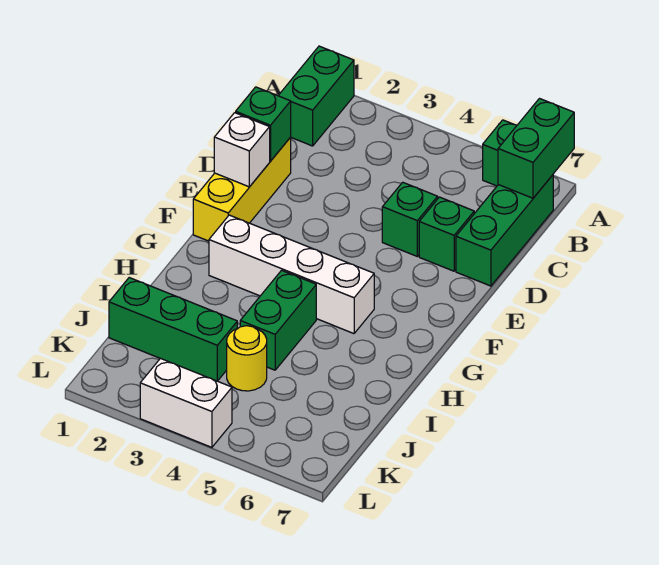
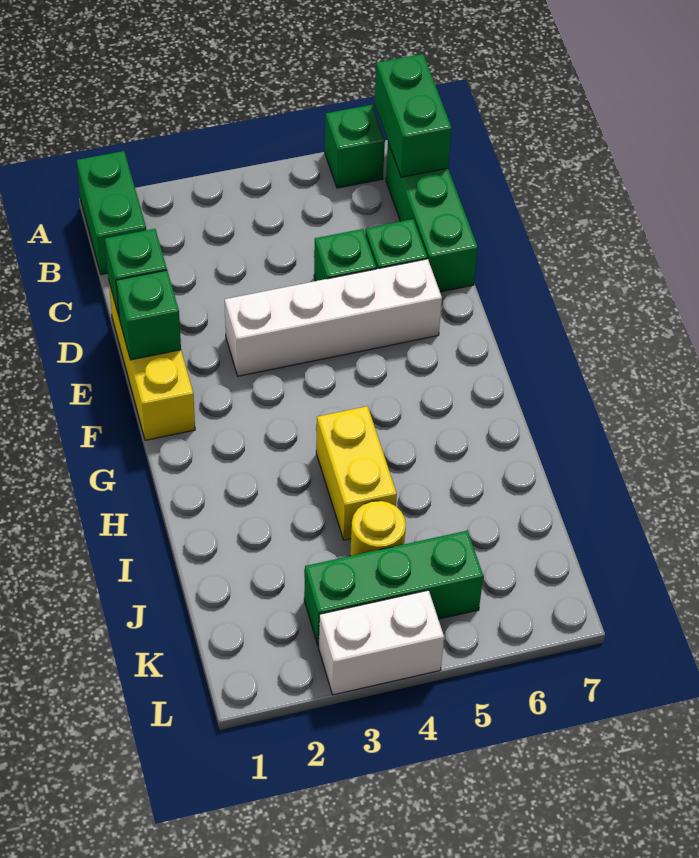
white 1x1 brick [214,113,270,187] -> green 1x1 brick [116,270,181,360]
white 1x4 brick [209,215,374,334] -> white 1x4 brick moved to [225,259,442,376]
green 1x2 brick [240,270,316,370] -> yellow 1x2 brick [316,406,397,540]
green 1x3 brick [109,278,237,381] -> green 1x3 brick moved to [304,531,483,646]

